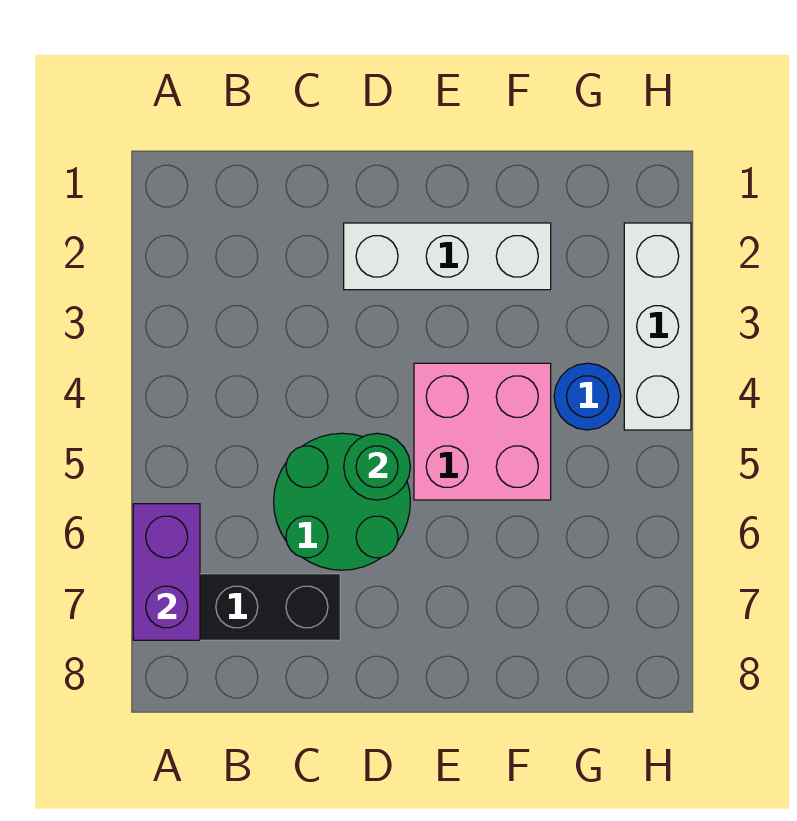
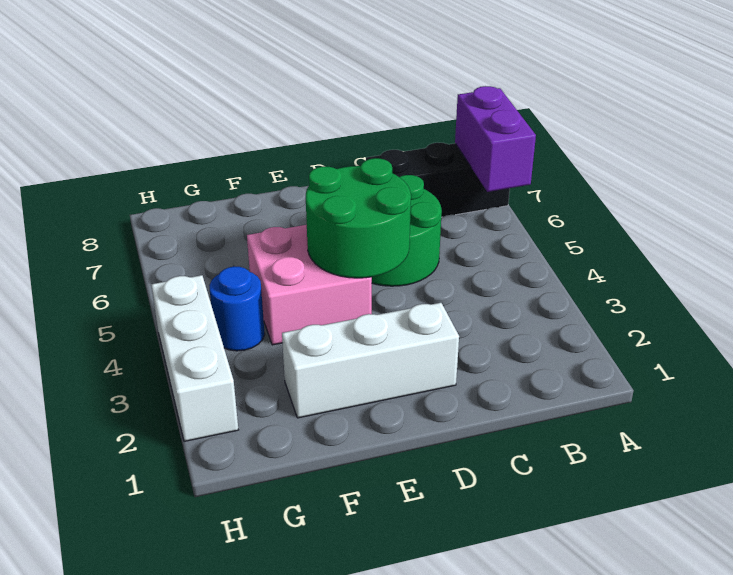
green 1x1 round brick [344,433,410,500] -> green 2x2 round brick [306,158,411,278]

